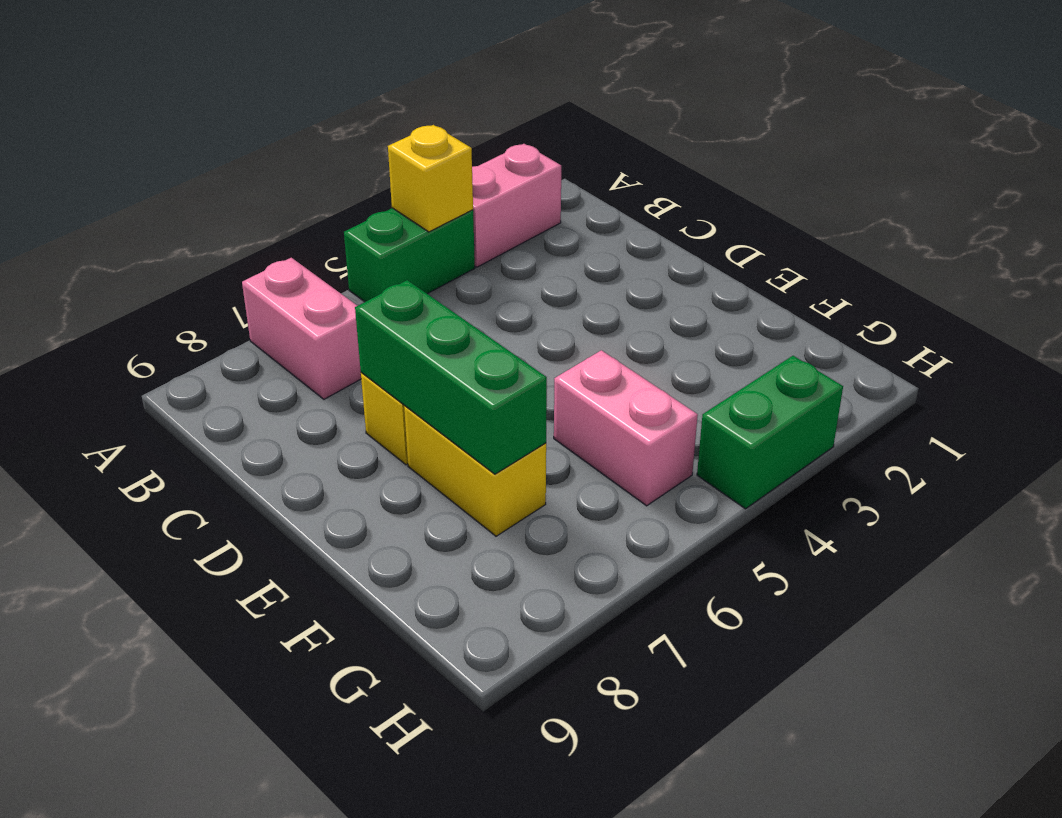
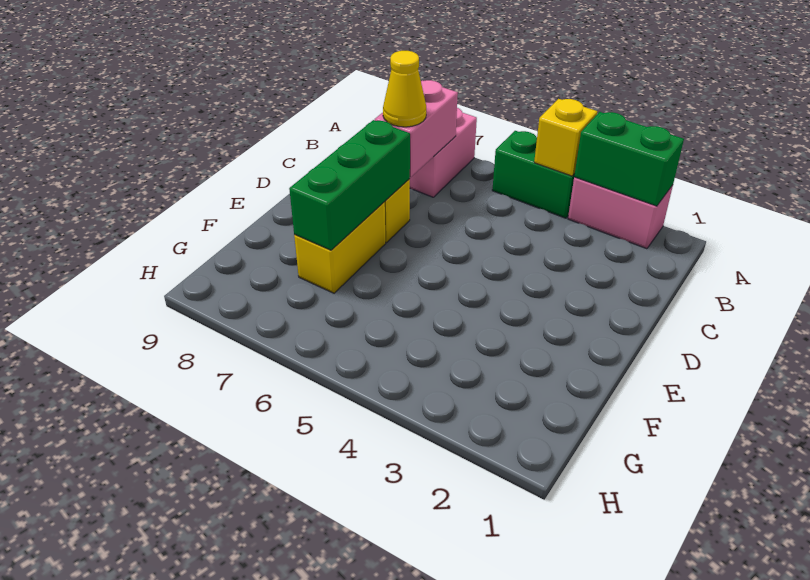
none -> yellow 1x1 cone [383,51,426,127]
pink 1x2 brick [554,350,698,506] -> pink 1x2 brick moved to [375,80,458,177]
green 1x2 brick [697,356,843,509] -> green 1x2 brick moved to [574,112,684,206]

